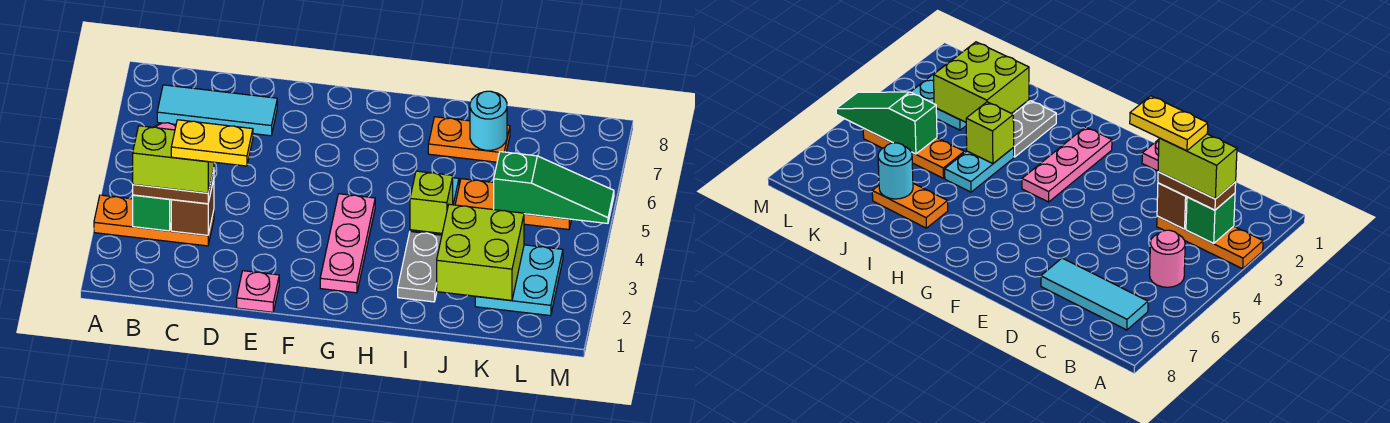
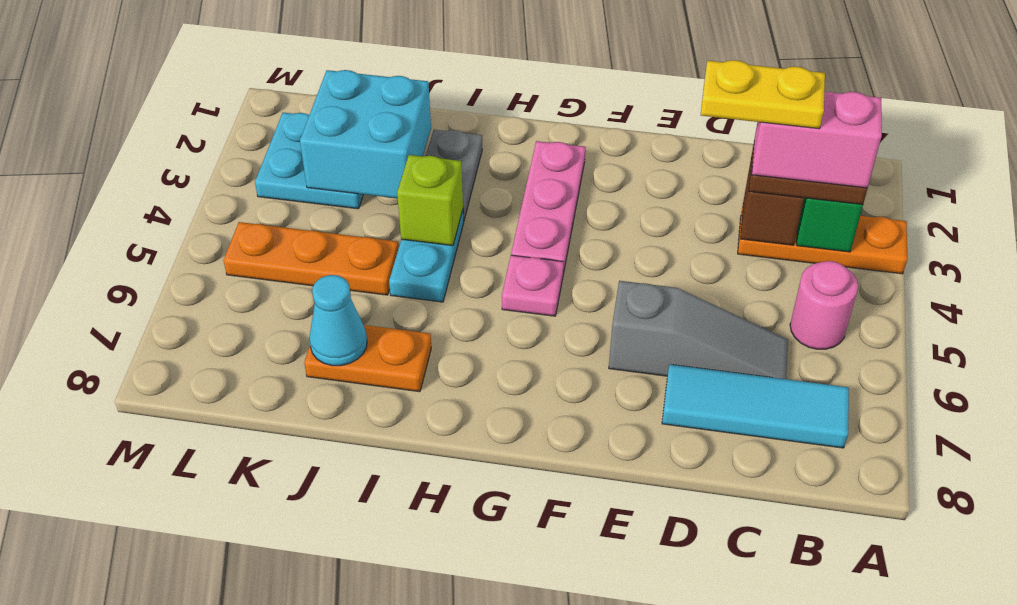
lime 1x2 brick [133,126,214,193] -> pink 1x2 brick [752,92,882,188]
none -> grey 1x3 slope [609,281,788,379]
pink 1x1 plate [237,271,279,312] -> pink 1x1 plate moved to [502,255,564,316]
lime 2x2 brick [437,204,524,300] -> cyan 2x2 brick [300,70,431,198]
cyan 1x1 round brick [470,91,507,150] -> cyan 1x1 cone [309,275,367,366]
green 1x3 slope [494,152,614,223] -> none

